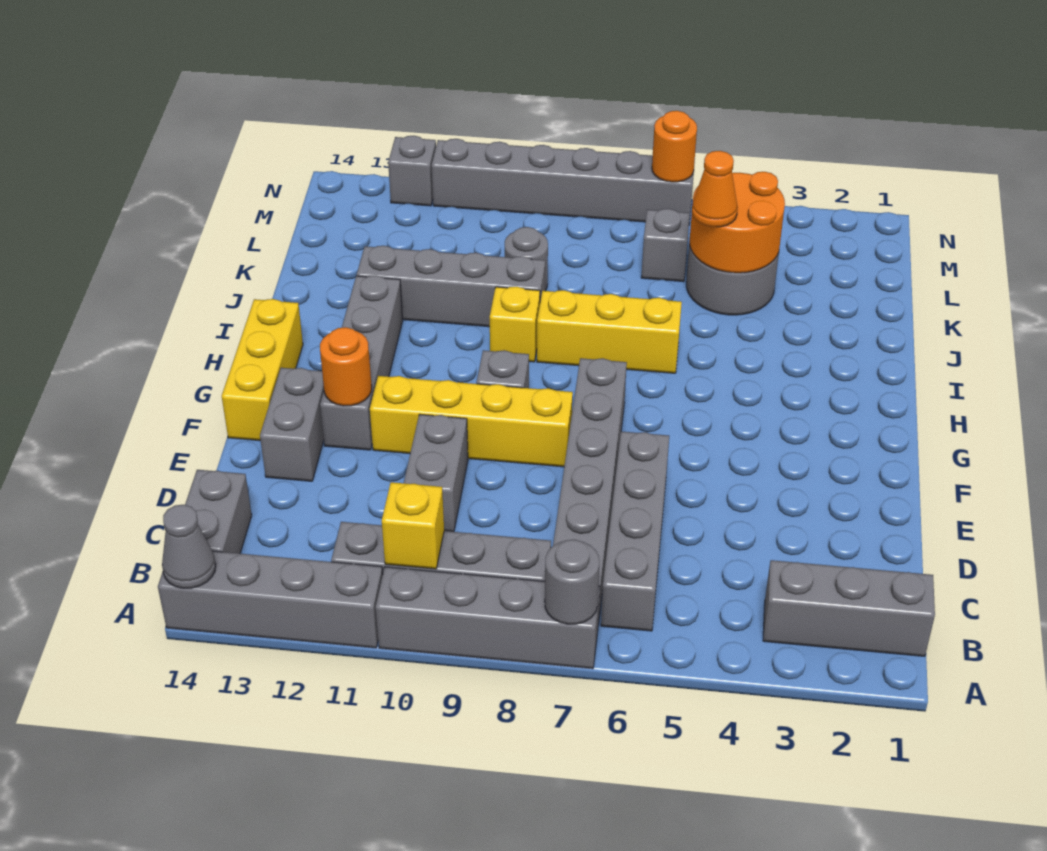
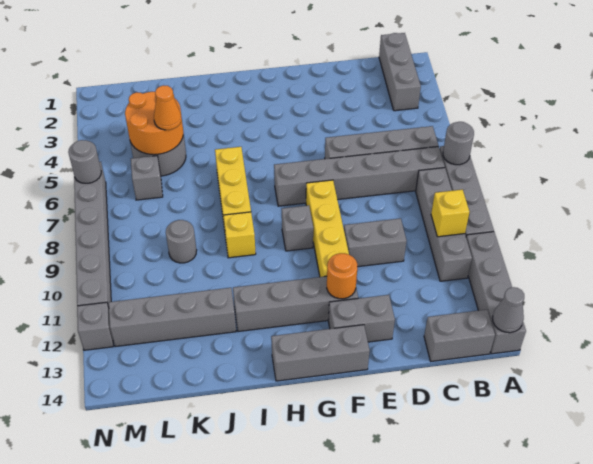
yellow 1x3 brick [222,299,303,441] -> grey 1x3 brick [271,325,370,381]
grey 1x4 brick [357,246,545,327] -> grey 1x4 brick turned to [109,288,236,347]
orange 1x1 round brick [652,111,697,182] -> grey 1x1 round brick [68,140,101,183]

